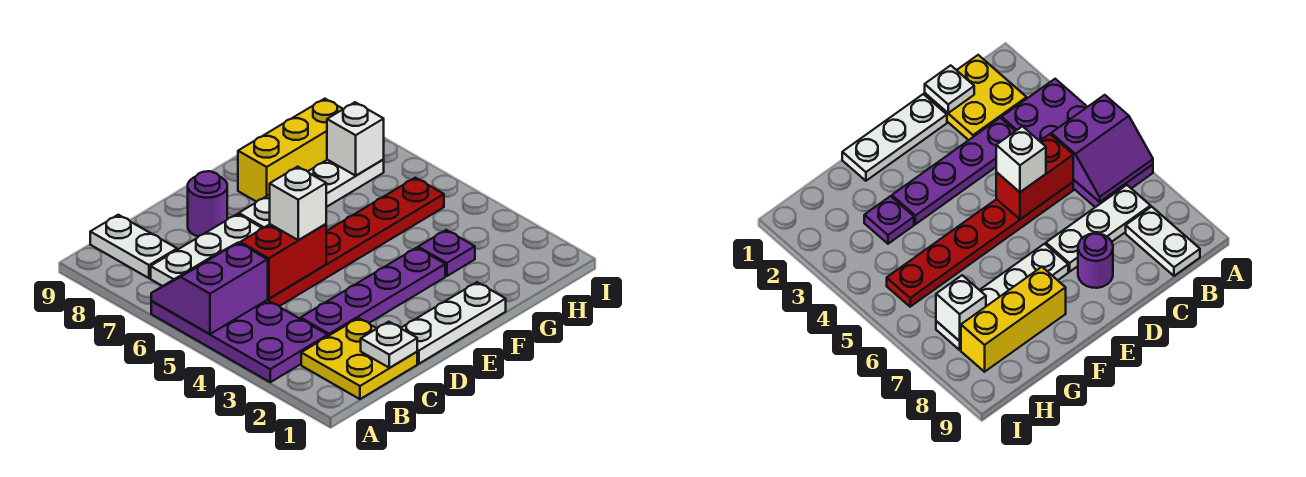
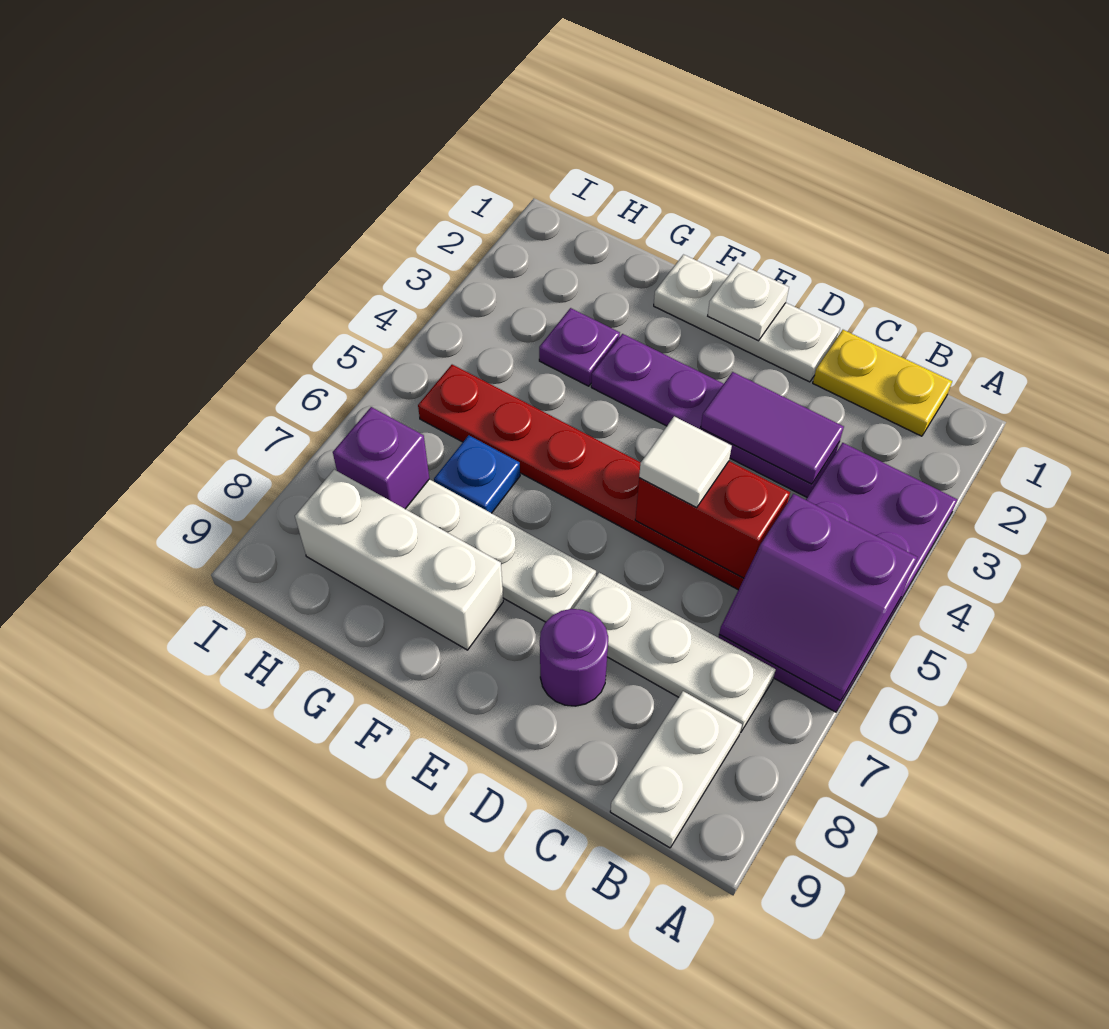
yellow 2x2 plate [301,318,417,399] -> yellow 1x2 plate [813,330,952,436]
white 1x1 plate [361,322,417,368] -> white 1x1 plate moved to [708,263,789,341]
none -> purple 1x2 tile [701,372,844,484]
white 1x1 brick [270,167,326,240] -> white 1x1 tile [639,416,732,508]
yellow 1x3 brick [238,99,343,202] -> white 1x3 brick [295,470,503,650]
none -> blue 1x1 plate [434,435,520,513]
white 1x1 brick [327,102,384,176] -> purple 1x1 brick [333,407,429,509]

